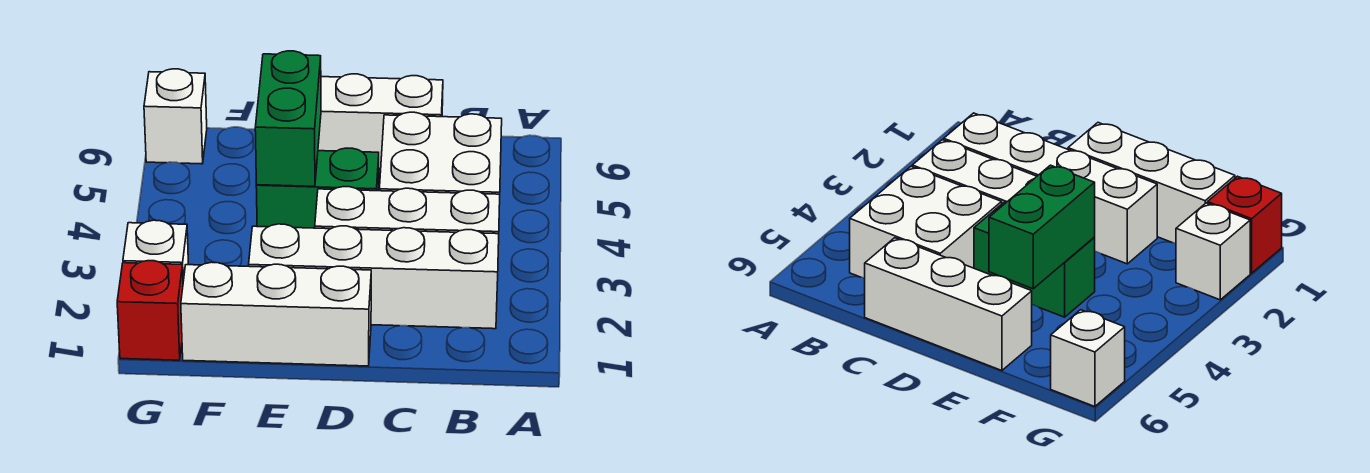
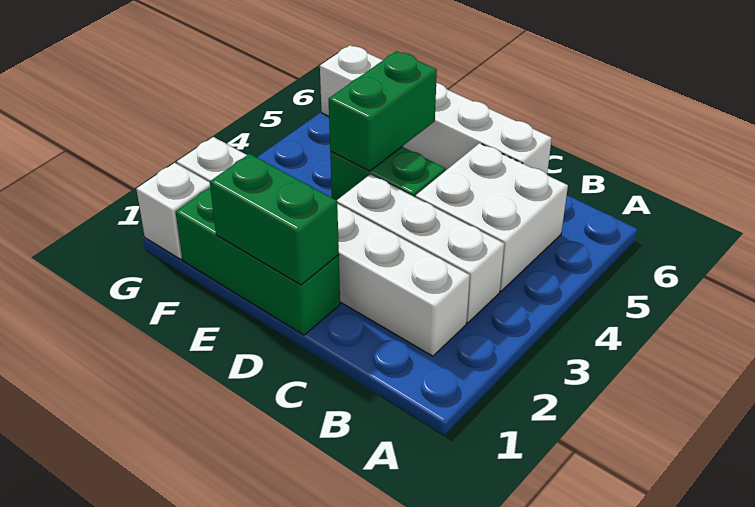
white 1x3 brick [181,262,371,366] -> green 1x3 brick [175,187,340,335]
none -> green 1x2 brick [210,154,339,285]
red 1x1 brick [117,261,183,360] -> white 1x1 brick [136,163,210,259]

